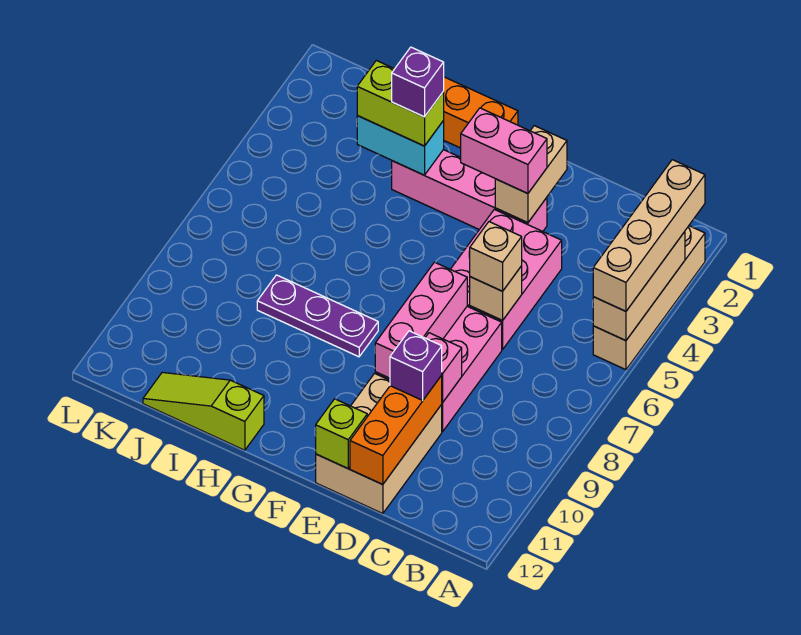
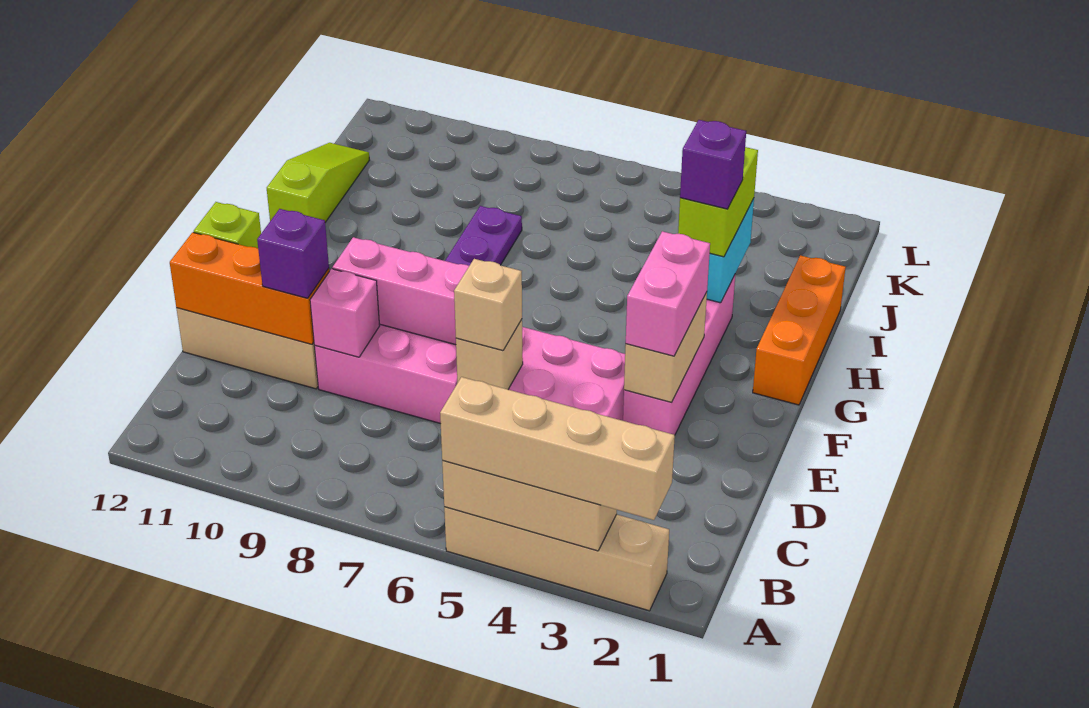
tan 1x2 brick [495,126,567,223] -> tan 1x2 brick turned to [624,292,707,402]

